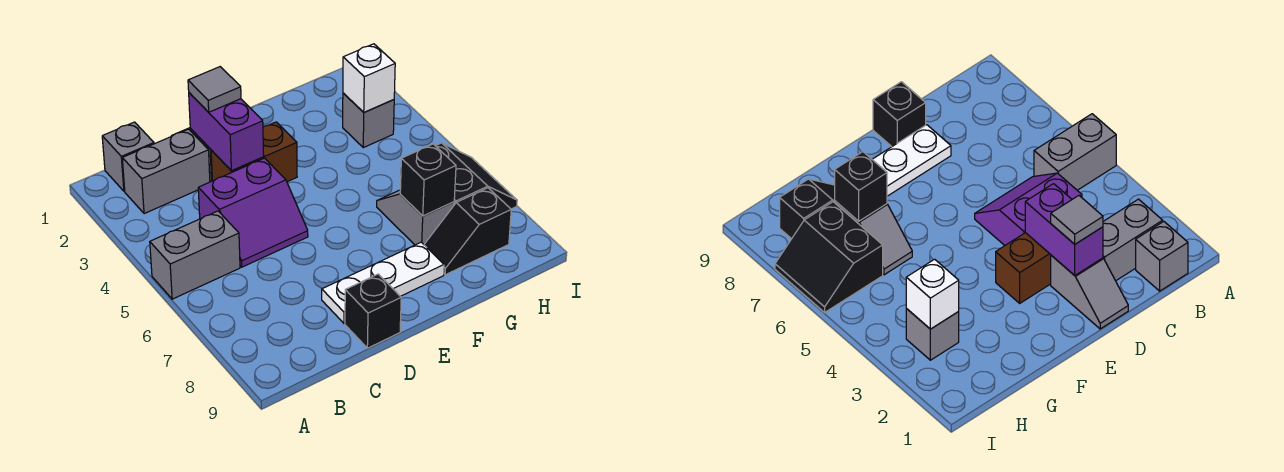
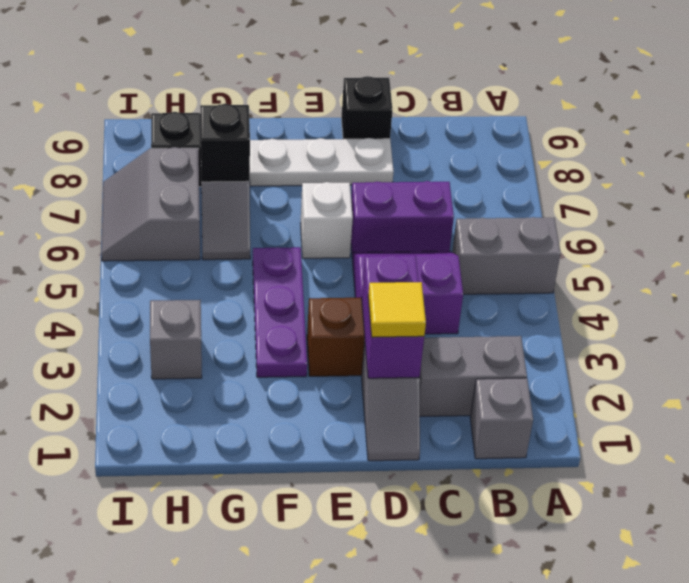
none -> purple 1x2 brick [351,181,454,257]
grey 1x1 tile [188,67,241,112] -> yellow 1x1 tile [368,282,426,337]
none -> purple 1x3 plate [253,247,307,377]
white 1x1 brick [343,44,395,112] -> white 1x1 brick moved to [301,182,353,258]
black 2x2 slope [436,143,517,209] -> grey 2x2 slope [101,147,200,261]

